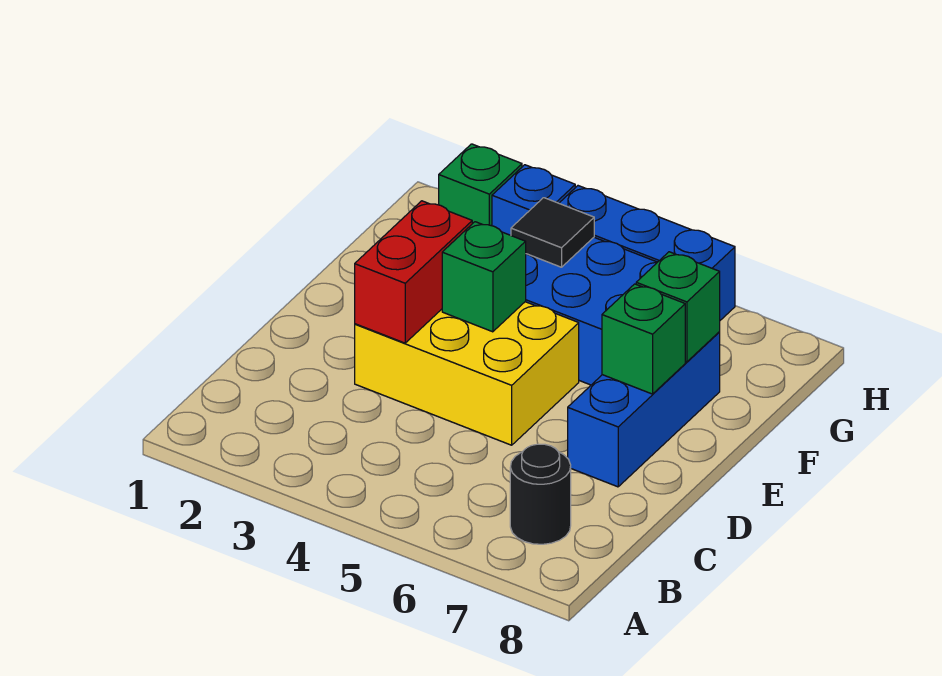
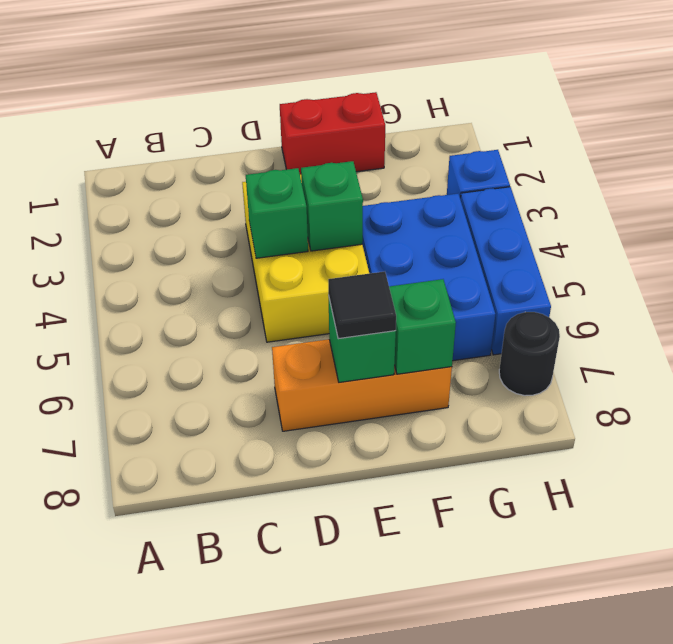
black 1x1 round brick [510,444,571,544] -> black 1x1 round brick moved to [499,312,560,396]
red 1x2 brick [355,201,472,343] -> red 1x2 brick moved to [280,92,385,175]
blue 1x3 brick [568,332,720,487] -> orange 1x3 brick [272,339,452,431]
black 1x1 tile [511,198,594,267] -> black 1x1 tile moved to [328,271,396,339]
green 1x1 brick [439,144,522,226] -> green 1x1 brick moved to [246,168,308,258]

